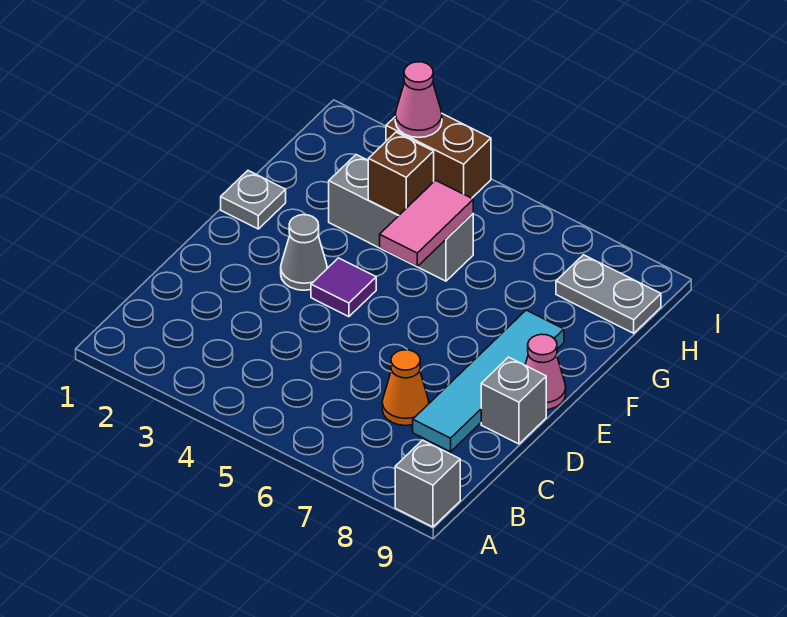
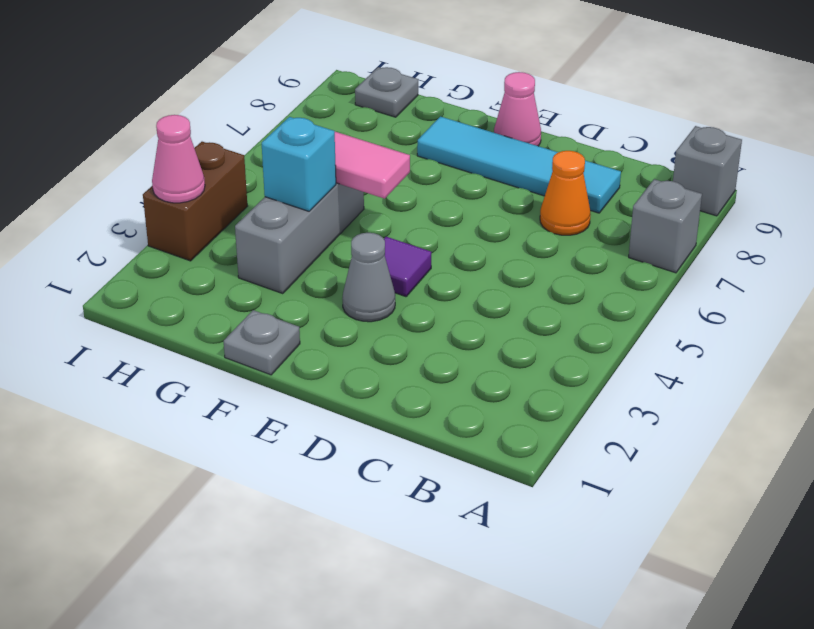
grey 1x1 brick [481,357,546,444] -> grey 1x1 brick moved to [629,179,702,273]
brown 1x1 brick [368,132,434,215] -> cyan 1x1 brick [262,117,336,211]
grey 1x2 plate [556,255,661,333] -> grey 1x1 plate [355,67,418,117]

